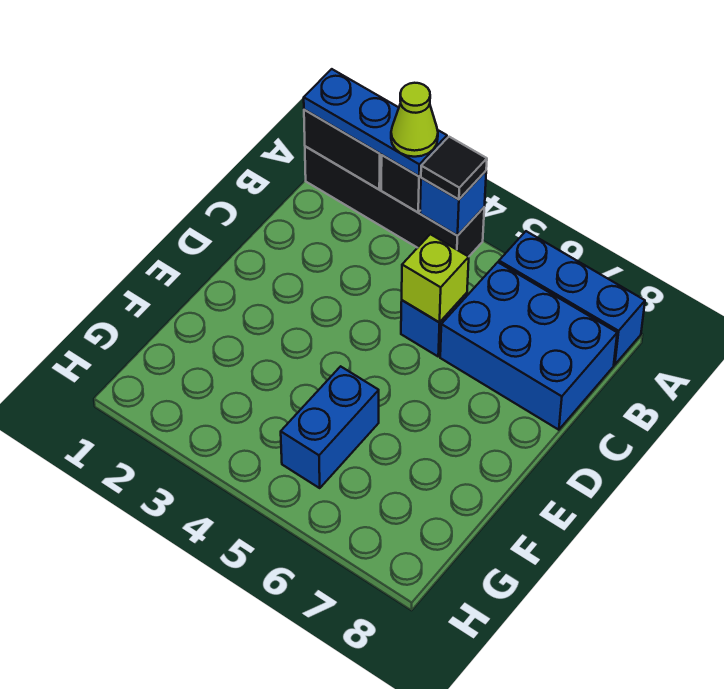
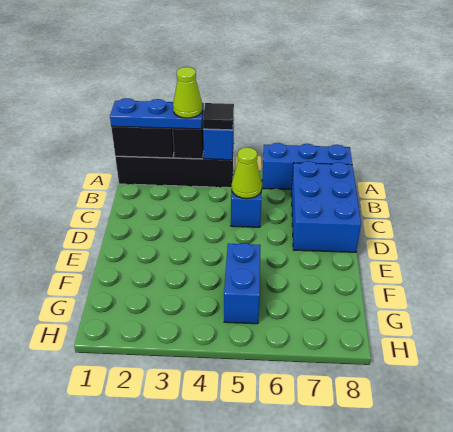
blue 2x3 brick [440,262,617,430] -> blue 2x3 brick turned to [291,161,361,252]
lime 1x1 brick [402,234,469,323] -> lime 1x1 cone [232,147,262,199]

